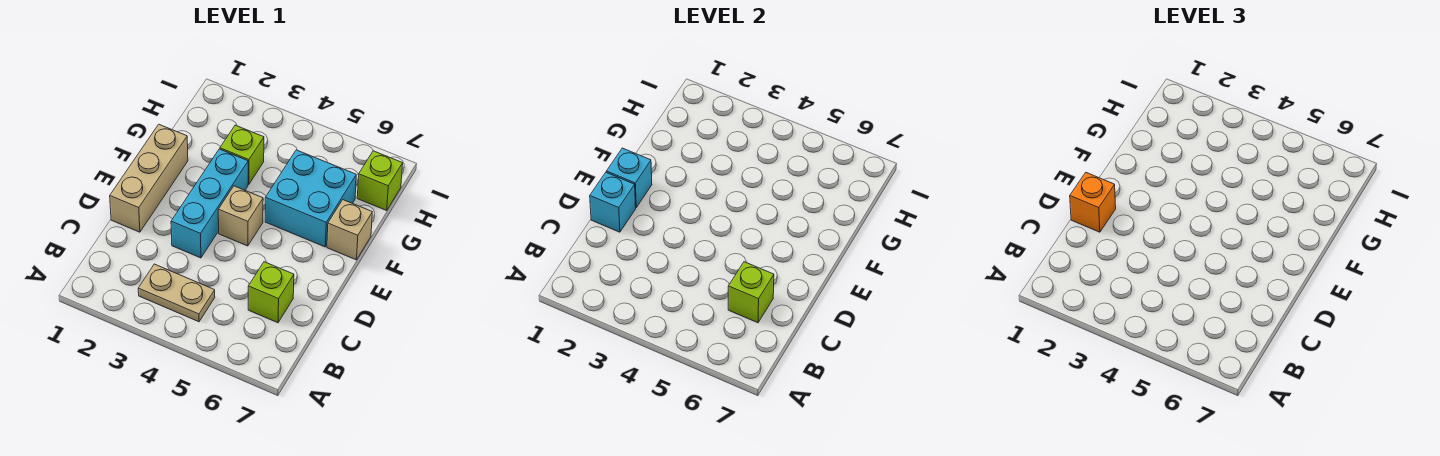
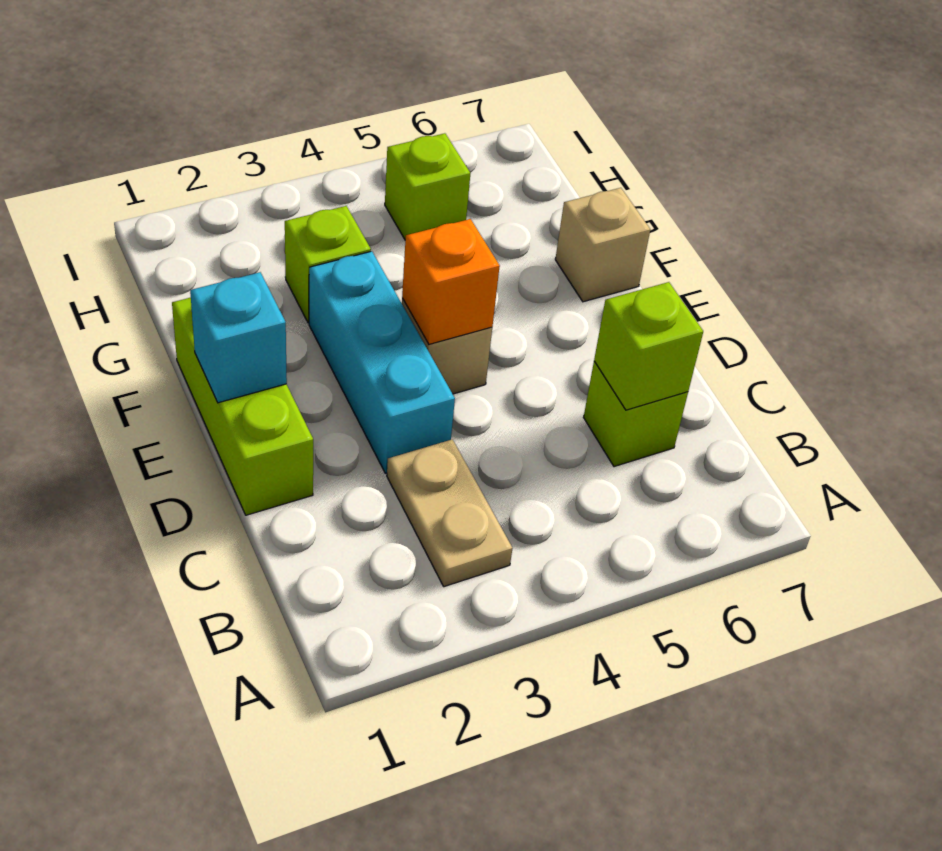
tan 1x2 plate [138,264,215,322] -> tan 1x2 plate turned to [387,439,512,587]
tan 1x3 brick [110,124,188,232] -> lime 1x3 brick [172,298,313,515]
cyan 1x1 brick [590,172,636,232] -> none
orange 1x1 brick [1070,173,1116,232] -> orange 1x1 brick moved to [402,219,500,344]
cyan 2x2 brick [265,150,356,247] -> none
lime 1x1 brick [357,151,403,210] -> lime 1x1 brick moved to [385,133,470,239]

